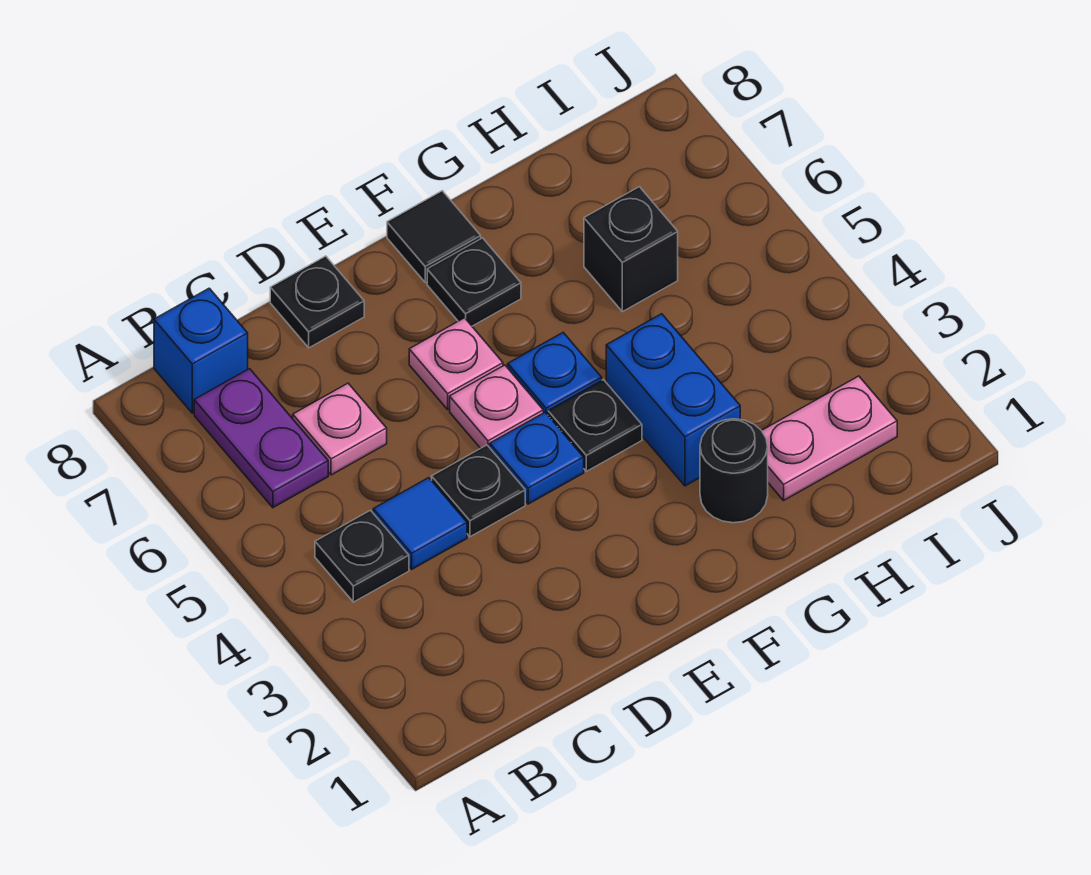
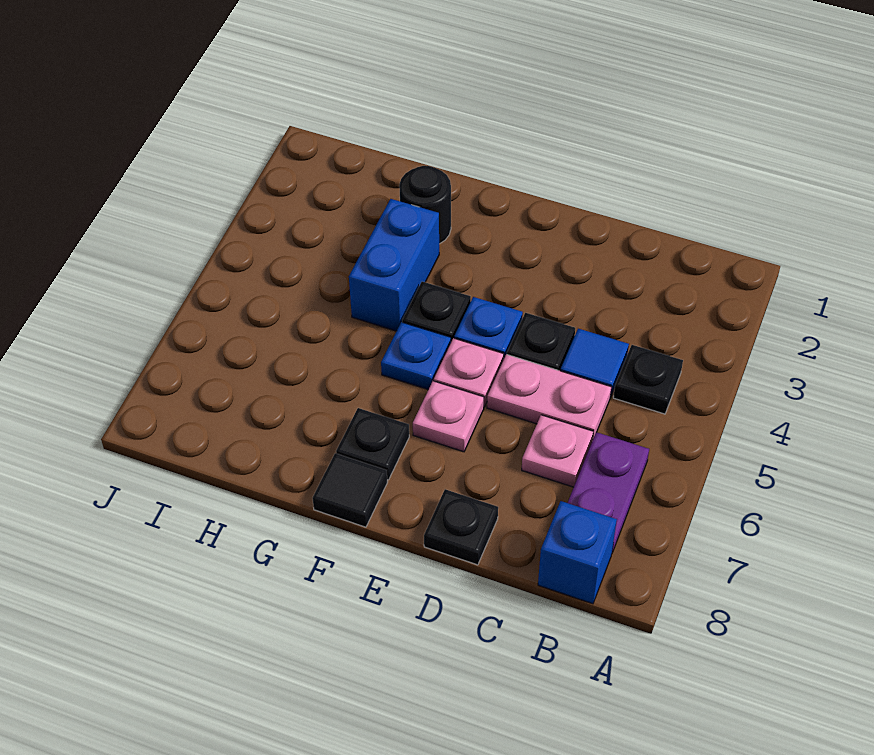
pink 1x2 plate [762,376,897,500] -> pink 1x2 plate moved to [487,354,611,441]
black 1x1 brick [584,187,678,312] -> none

